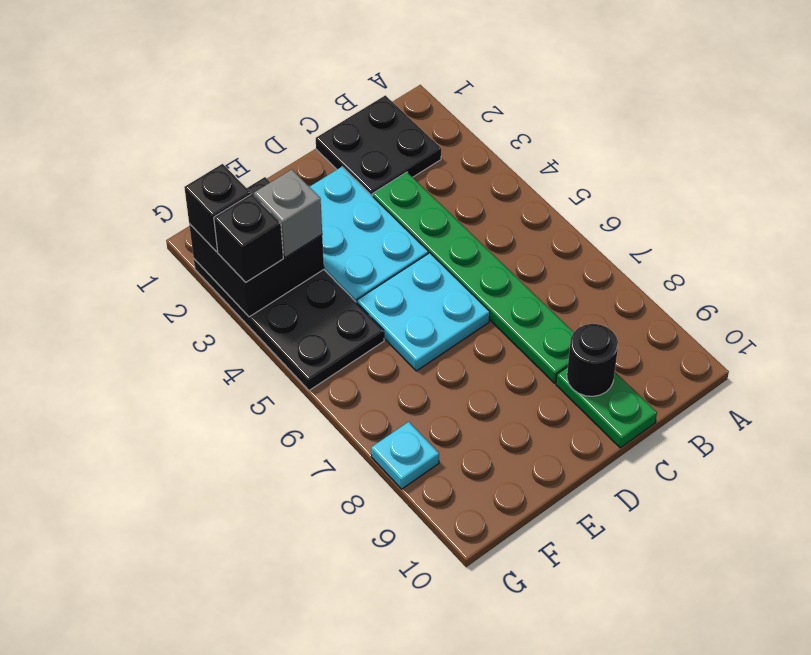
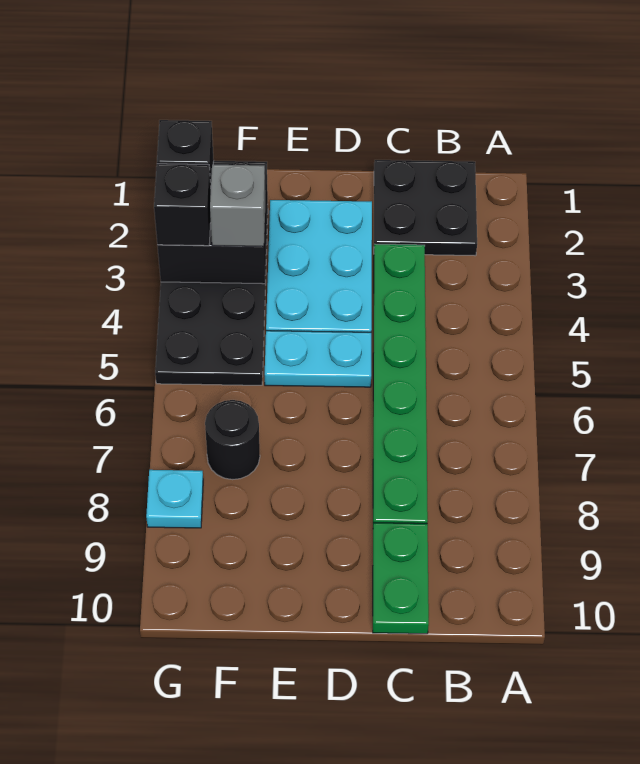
black 1x1 round brick [567,324,618,396] -> black 1x1 round brick moved to [205,400,260,480]
cyan 2x2 plate [357,253,490,371] -> cyan 1x2 plate [265,331,371,387]

